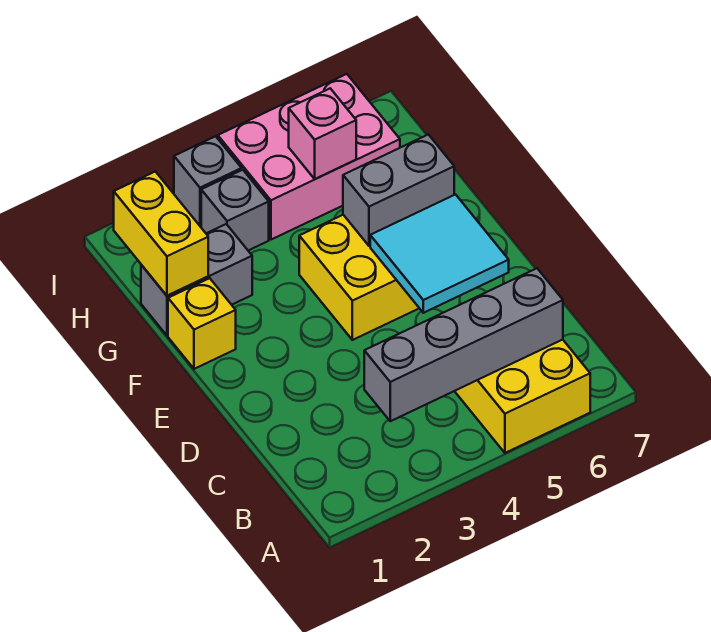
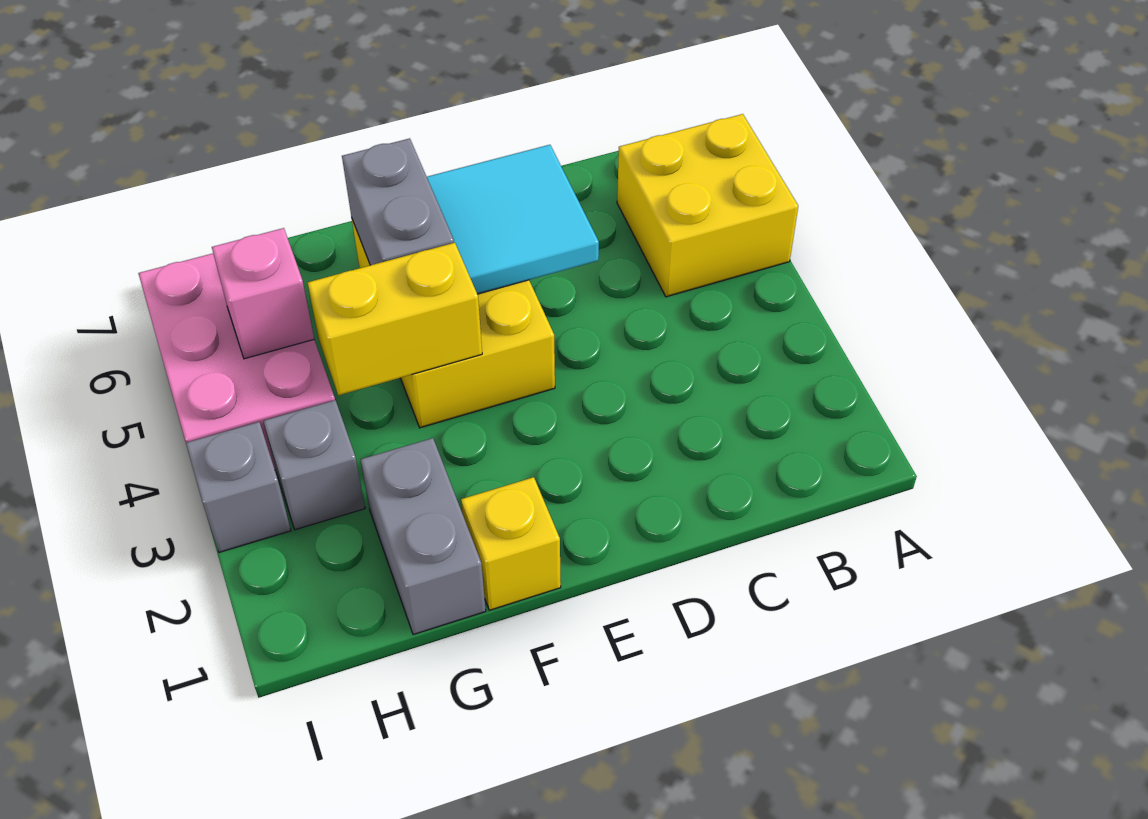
grey 1x4 brick [364,268,563,421] -> none
yellow 1x2 brick [114,172,208,296] -> yellow 1x2 brick moved to [308,243,482,395]

